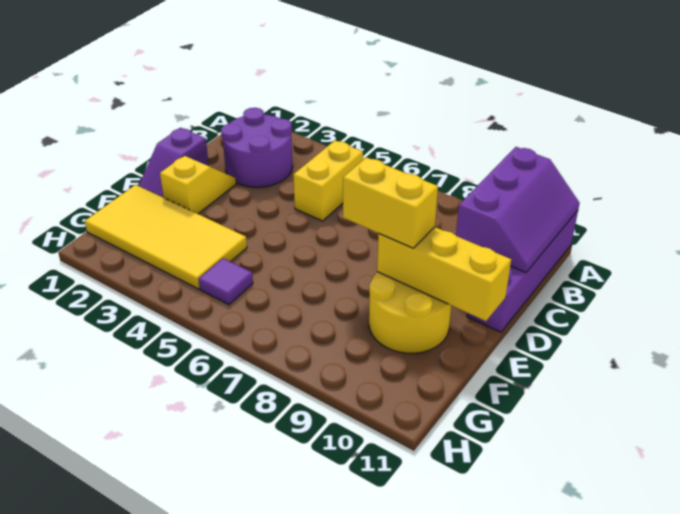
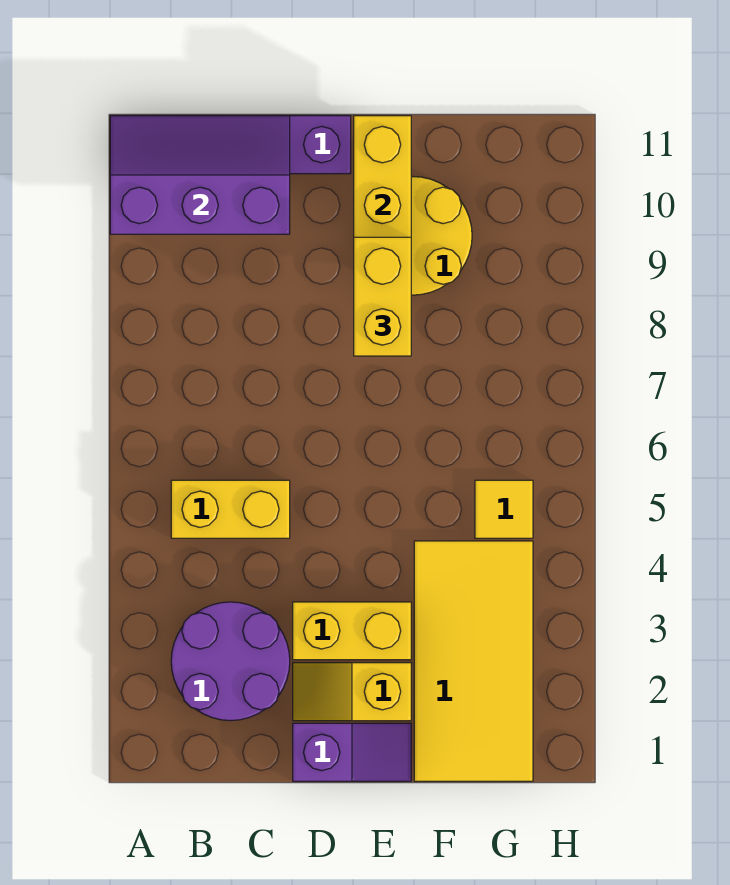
none -> yellow 1x2 brick [293,602,411,660]
purple 1x1 tile [199,258,253,305] -> yellow 1x1 tile [475,480,533,538]

